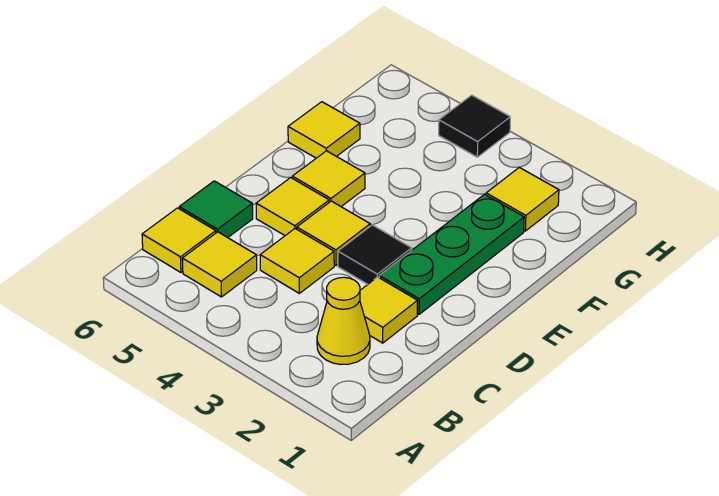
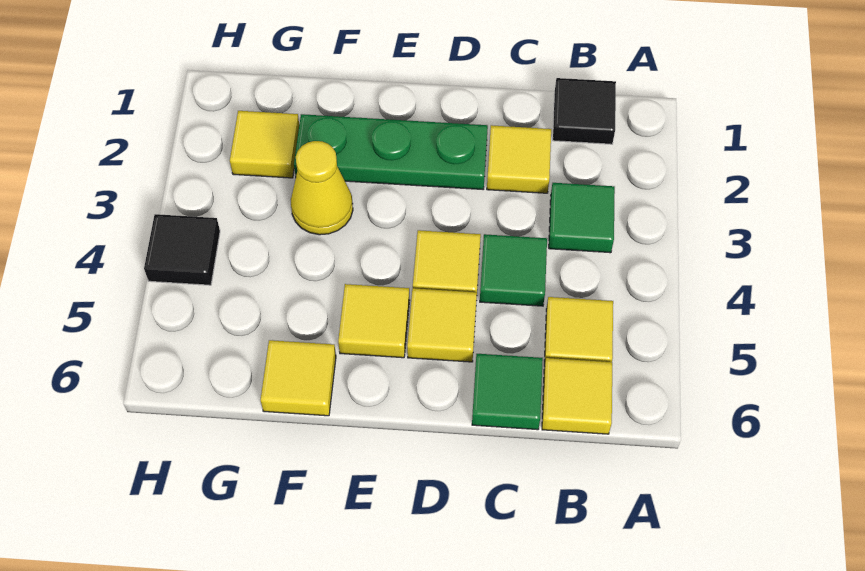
yellow 1x1 cone [317,277,370,365] -> yellow 1x1 cone moved to [291,141,353,235]
none -> green 1x1 tile [549,183,615,253]
yellow 1x1 tile [260,229,334,293] -> green 1x1 tile [480,234,547,306]
black 1x1 tile [338,225,412,284] -> black 1x1 tile moved to [553,78,616,144]

